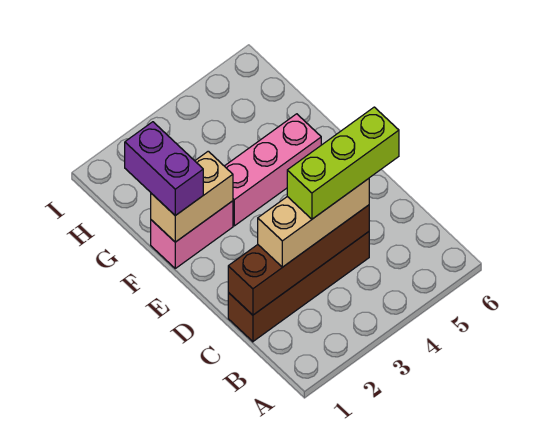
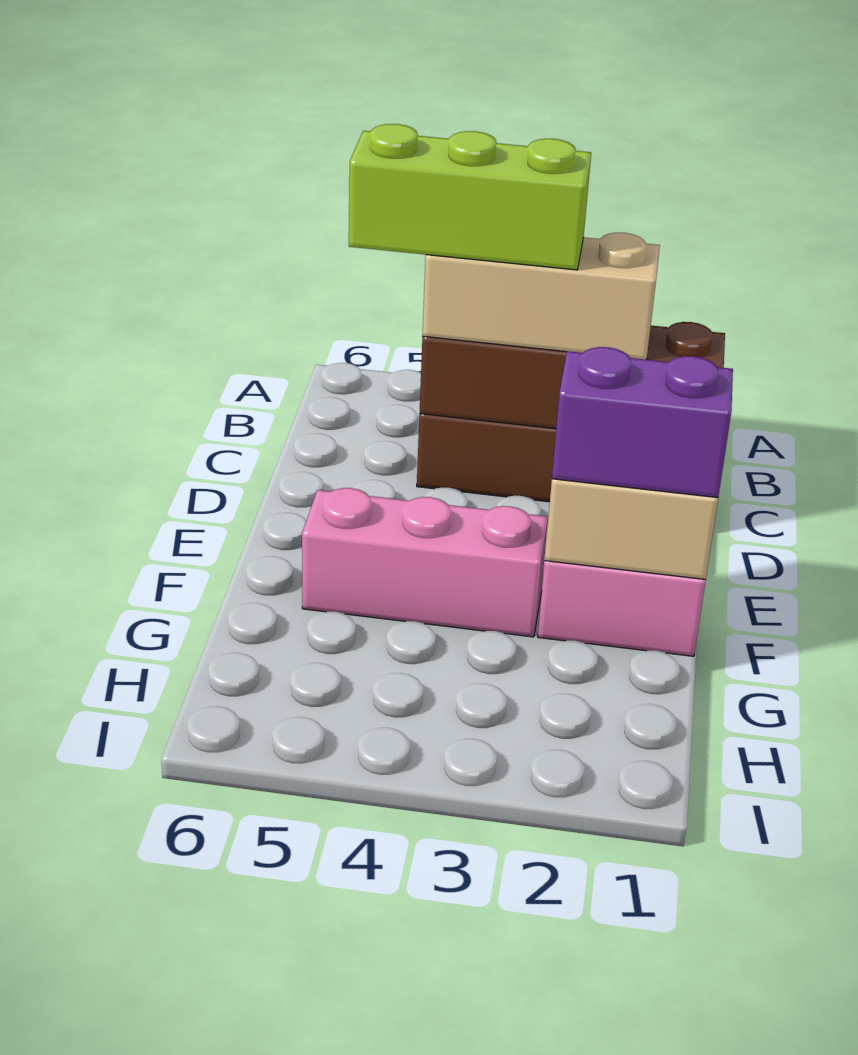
purple 1x2 brick [125,122,203,216] -> purple 1x2 brick turned to [552,347,733,498]

